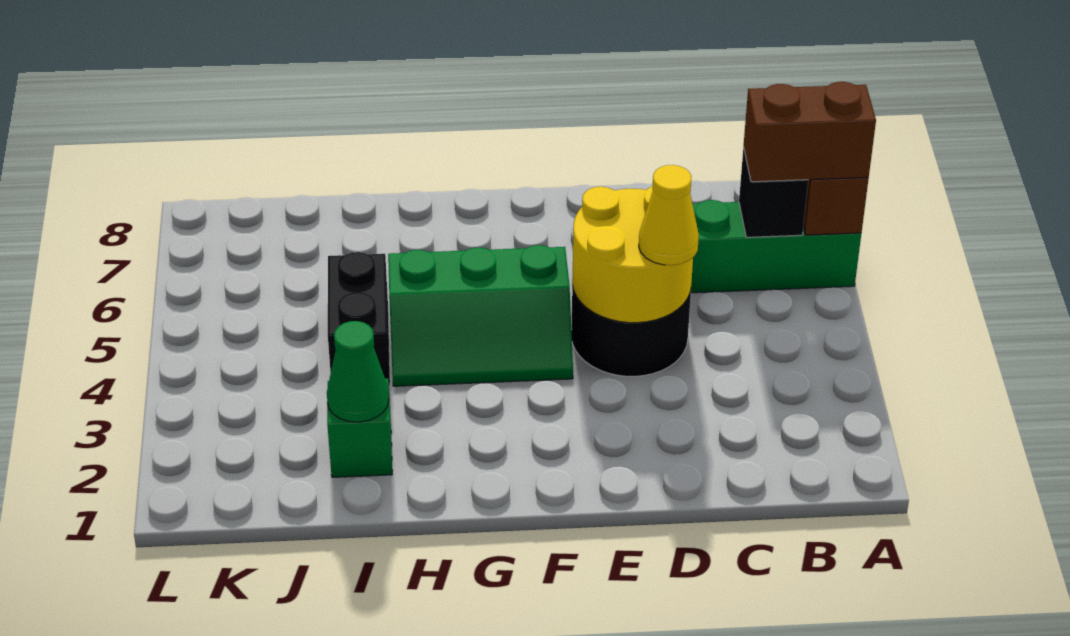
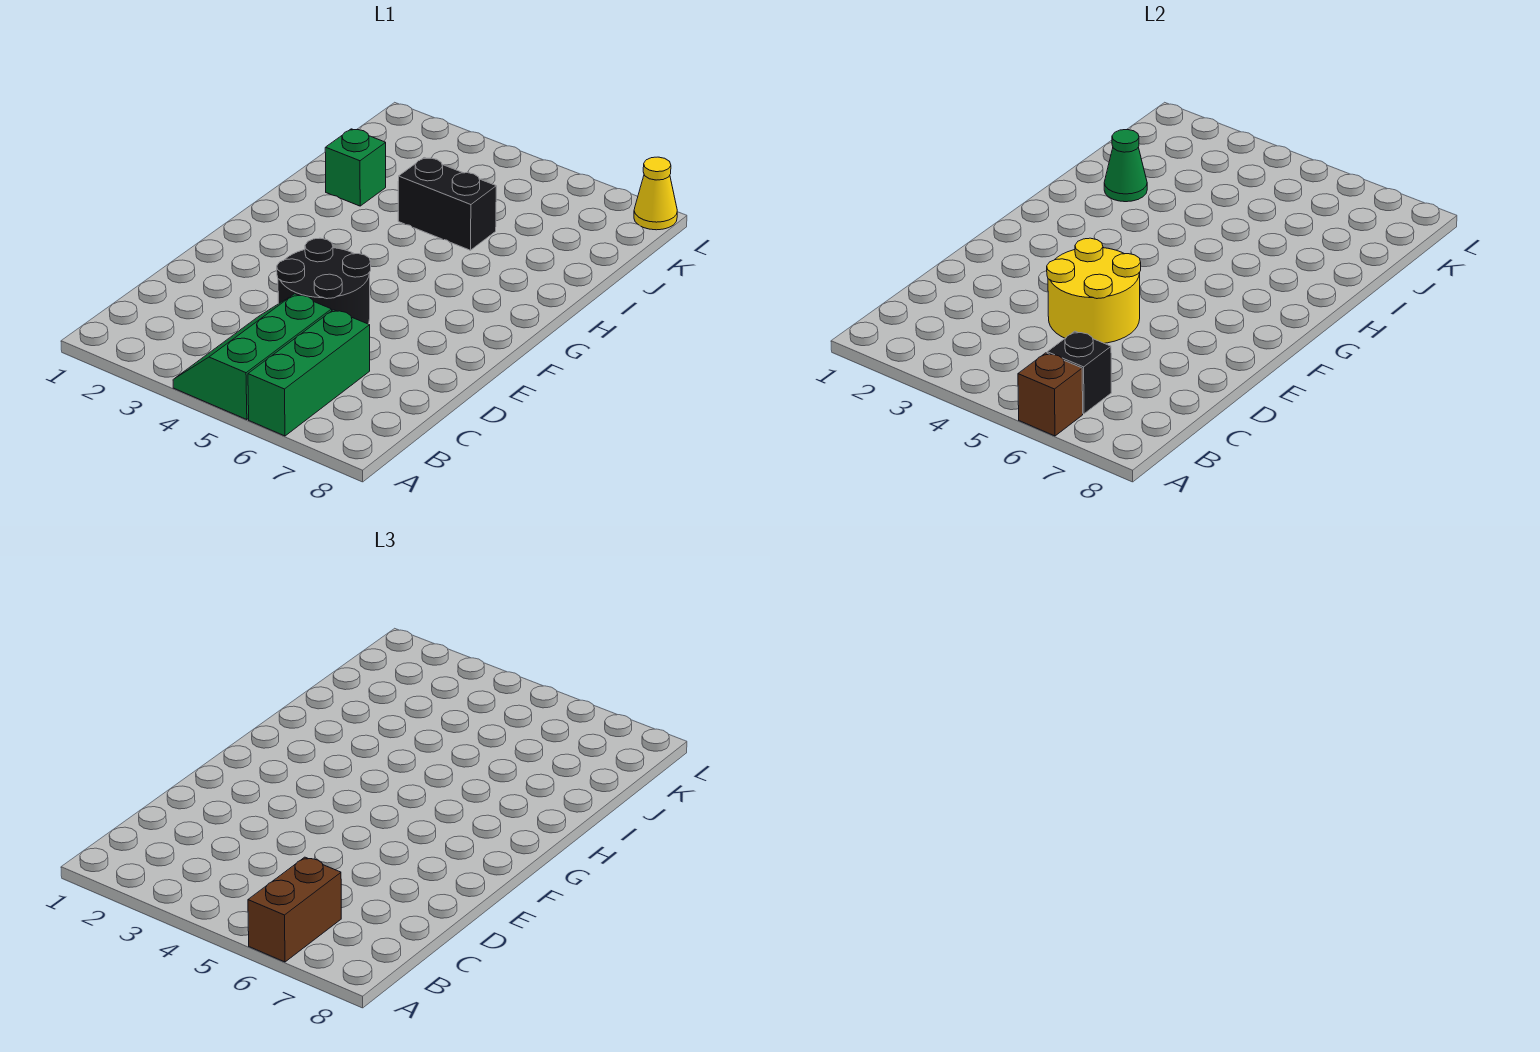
yellow 1x1 cone [639,165,699,265] -> yellow 1x1 cone moved to [634,157,677,230]
green 2x3 slope [388,245,573,386] -> green 2x3 slope moved to [173,294,332,420]

